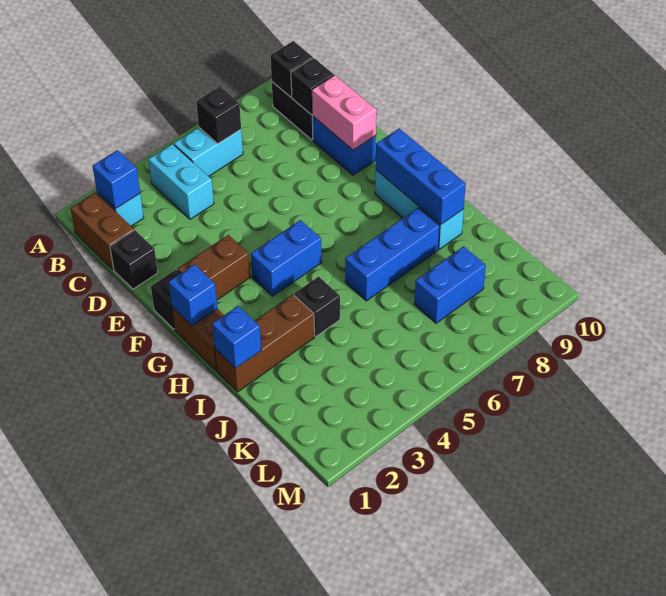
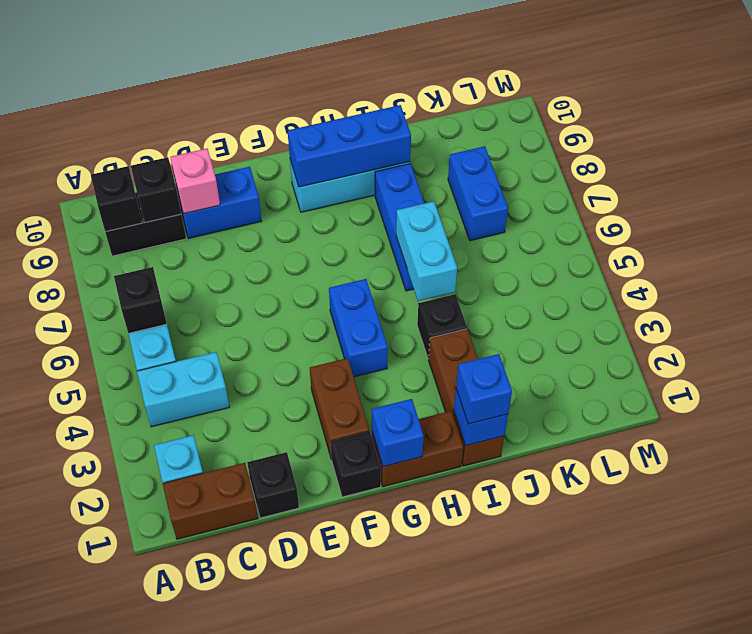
blue 1x1 brick [93,150,140,209] -> blue 1x1 brick moved to [456,354,512,424]
pink 1x2 brick [312,75,376,150] -> pink 1x1 brick [170,149,220,214]
none -> cyan 1x2 brick [396,201,457,301]

